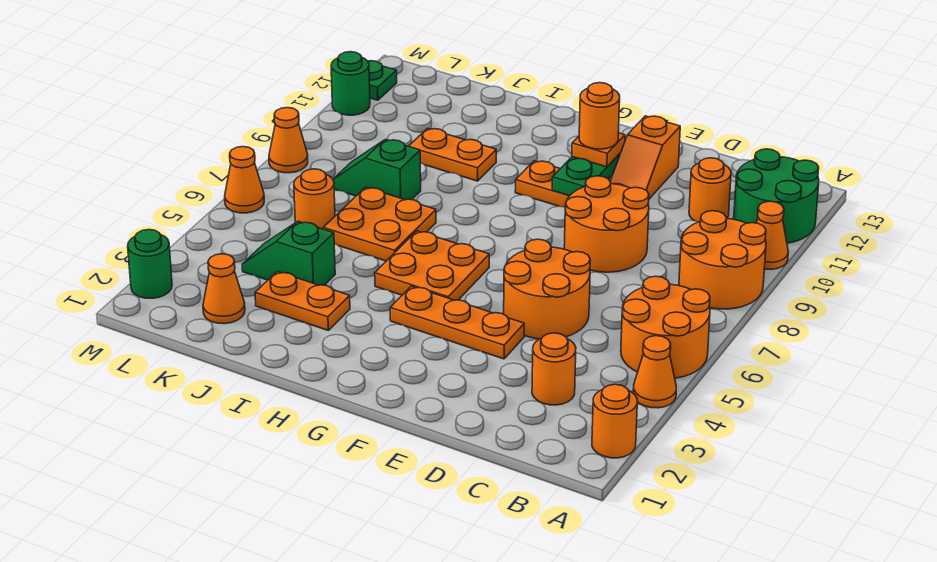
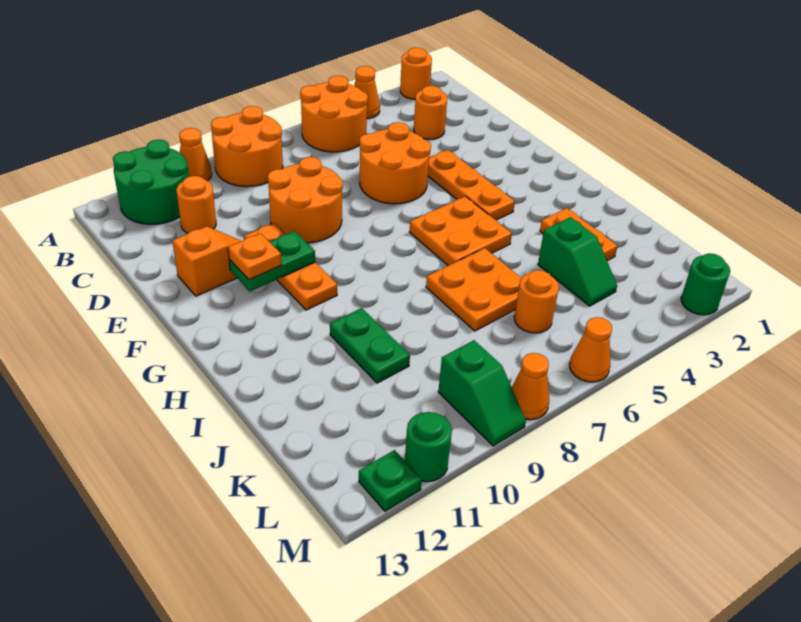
orange 1x1 round brick [579,83,620,149] -> none
orange 1x2 plate [409,128,496,181] -> green 1x2 plate [330,308,410,383]
green 1x2 slope [333,139,421,200] -> green 1x2 slope moved to [438,340,526,446]
orange 1x1 cone [203,254,245,324] -> none

